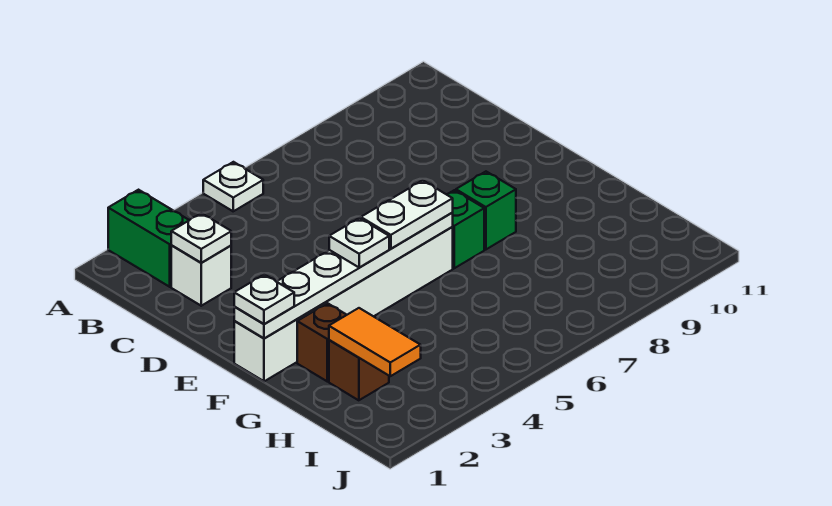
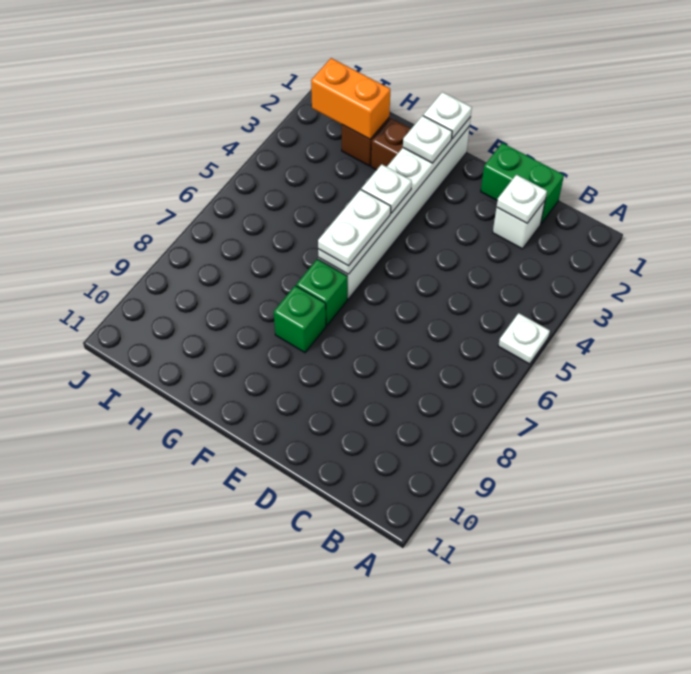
green 1x2 brick [108,190,189,287] -> green 1x2 brick moved to [481,143,564,224]
none -> white 1x1 plate [403,116,452,163]
orange 1x2 tile [329,308,421,376] -> orange 1x2 brick [311,58,390,139]

